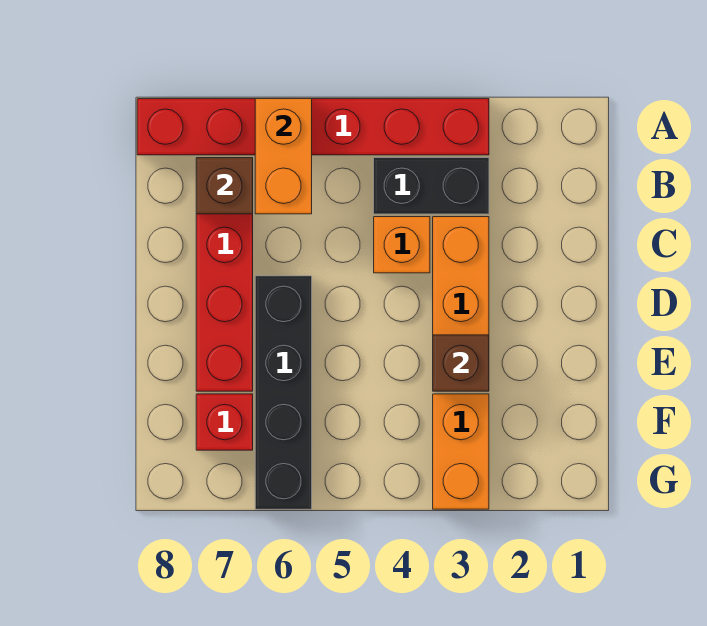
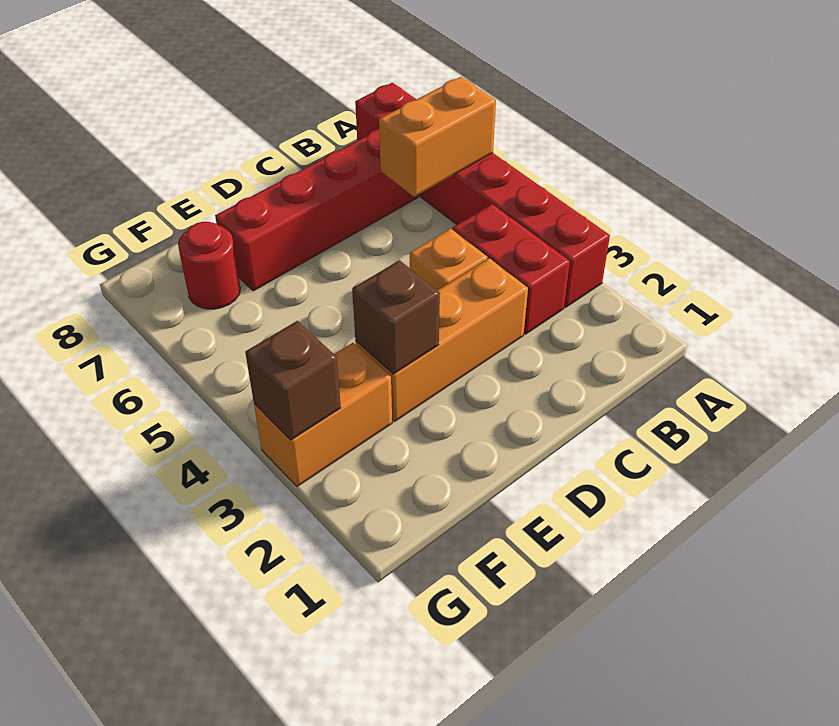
black 1x2 brick [374,158,489,214] -> red 1x2 brick [453,204,570,334]
brown 1x1 brick [196,158,253,214] -> brown 1x1 brick moved to [245,321,341,440]
black 1x4 brick [255,276,312,509] -> none
red 1x1 brick [196,394,253,450] -> red 1x1 round brick [178,222,241,309]

